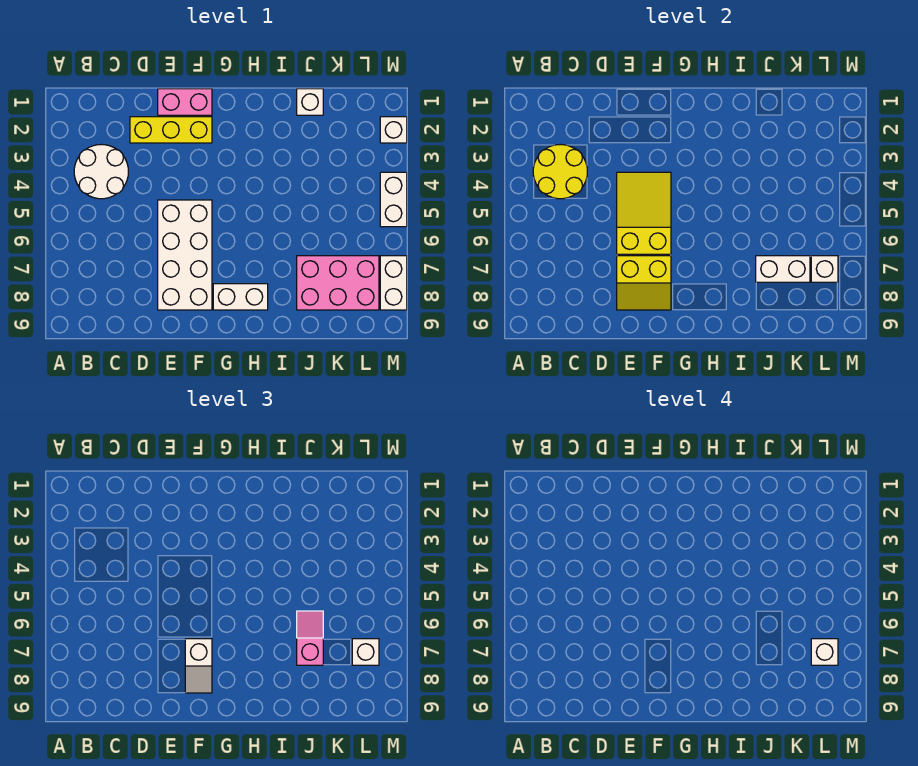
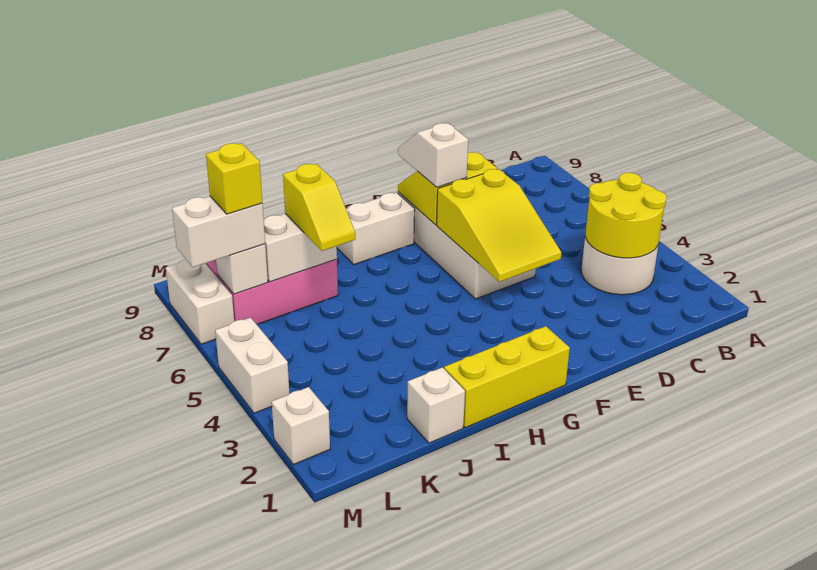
yellow 1x3 brick [130,117,212,143] -> yellow 1x3 brick moved to [444,326,570,428]
pink 1x2 brick [158,89,212,115] -> none
pink 1x2 slope [297,611,323,665] -> yellow 1x2 slope [283,164,355,251]
white 1x1 brick [352,639,379,665] -> white 1x2 brick [172,196,265,267]
white 1x1 brick [811,639,838,665] -> yellow 1x1 brick [206,143,262,214]

